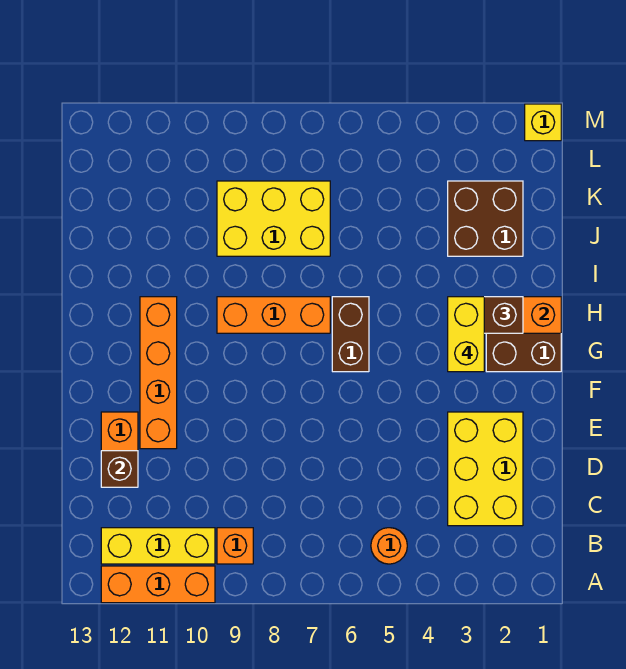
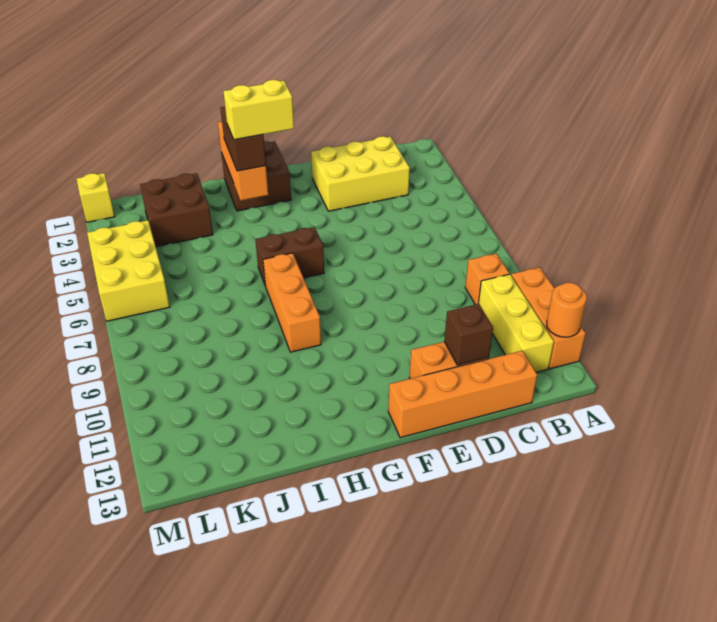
orange 1x1 round brick [371,528,407,564] -> orange 1x1 round brick moved to [547,283,587,337]
orange 1x4 brick [140,297,177,449] -> orange 1x4 brick moved to [388,351,537,438]
yellow 2x3 brick [217,181,330,256] -> yellow 2x3 brick moved to [87,220,170,321]

